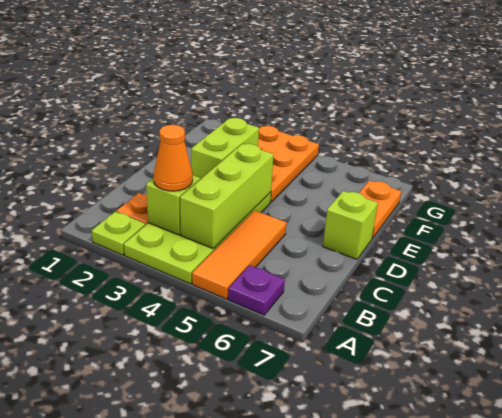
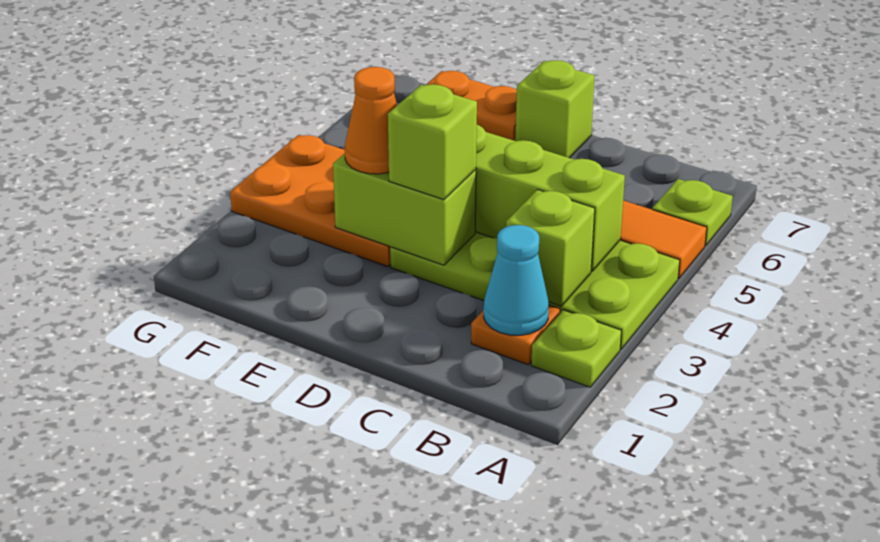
purple 1x1 plate [228,265,285,315] -> lime 1x1 plate [652,179,733,246]
none -> cyan 1x1 cone [484,225,549,335]
orange 1x1 cone [154,125,193,191] -> orange 1x1 cone moved to [345,67,397,174]
none -> lime 1x1 brick [388,84,477,200]

